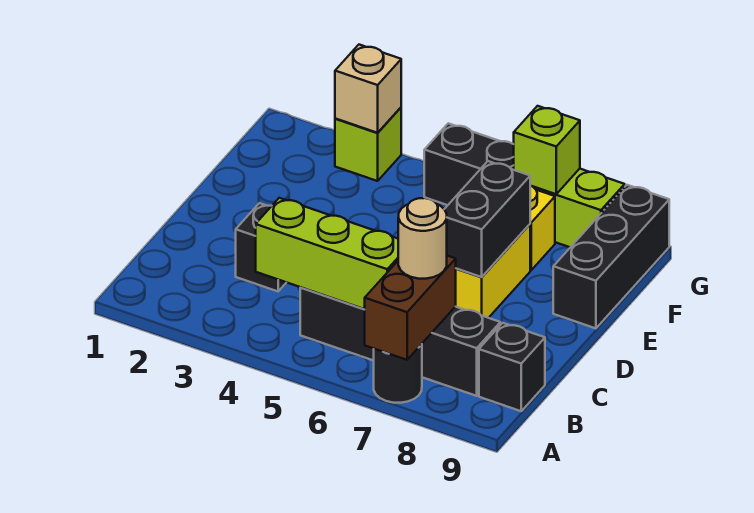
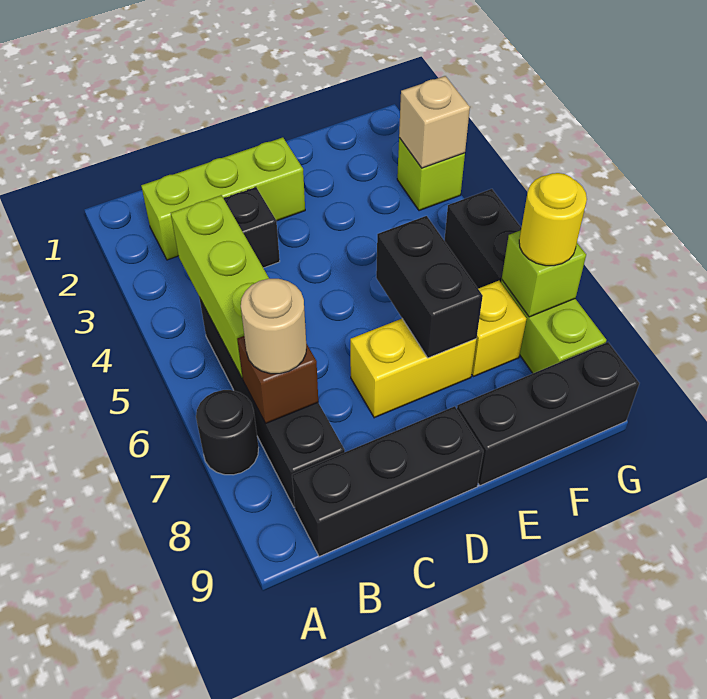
brown 1x2 brick [365,256,456,360] -> brown 1x1 brick [237,336,318,423]
none -> lime 1x3 brick [141,137,305,260]
black 1x1 brick [479,323,545,411] -> black 1x3 brick [292,406,483,557]
black 1x2 brick [444,161,530,277] -> black 1x2 brick turned to [376,216,483,358]
none -> yellow 1x1 round brick [519,173,587,266]

